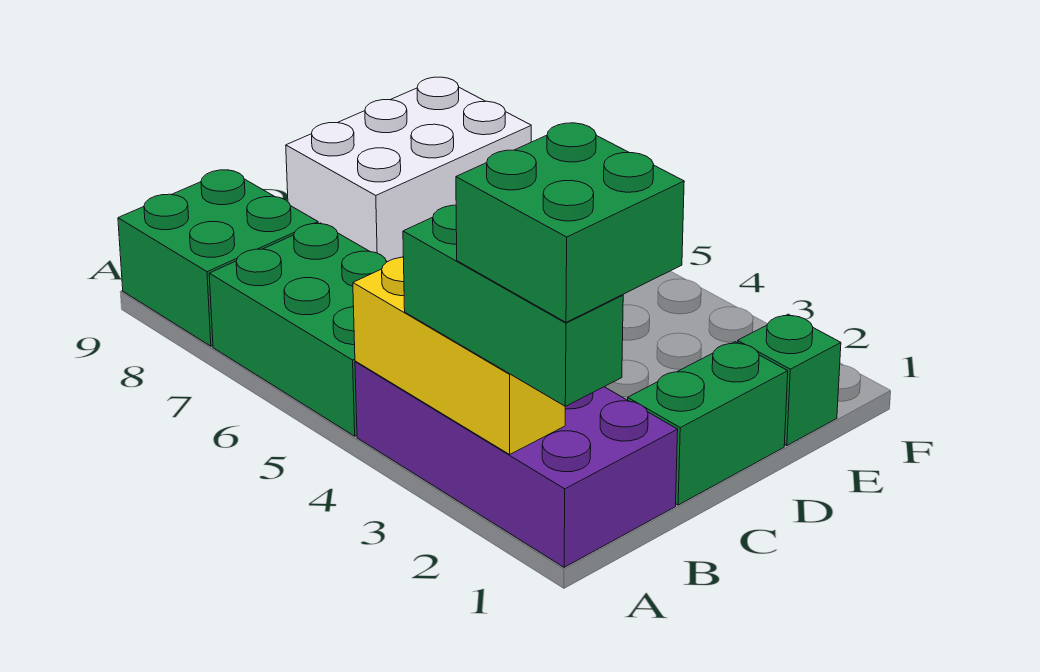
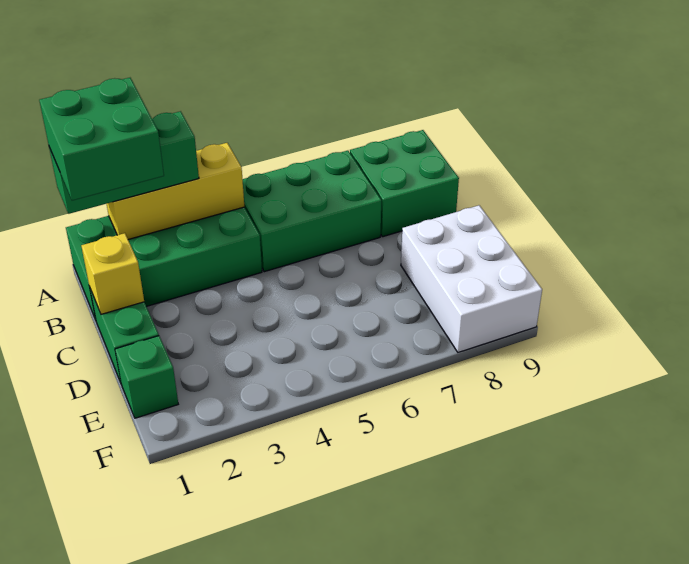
purple 2x4 brick [355,361,678,567] -> green 2x4 brick [66,207,262,320]
none -> yellow 1x1 brick [81,233,144,314]

